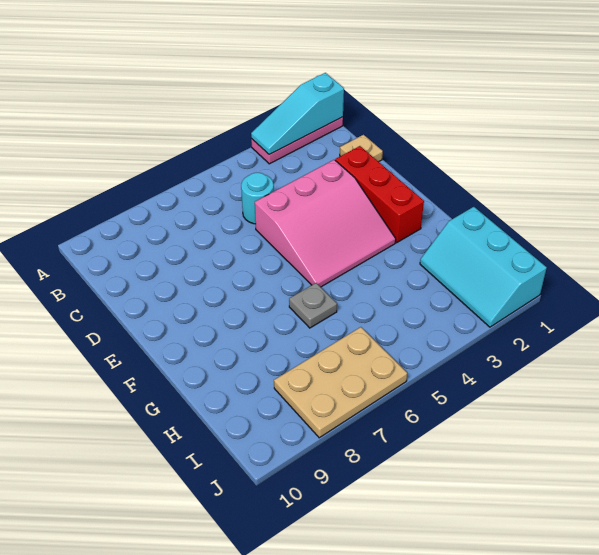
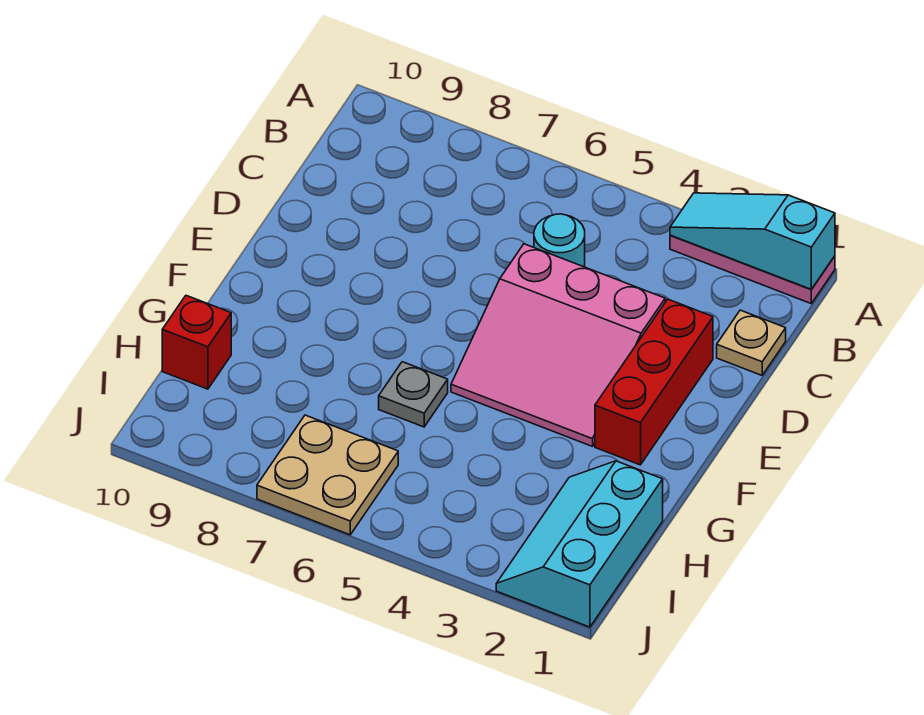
none -> red 1x1 brick [162,295,231,389]
tan 2x3 plate [274,327,407,438] -> tan 2x2 plate [257,415,398,535]

